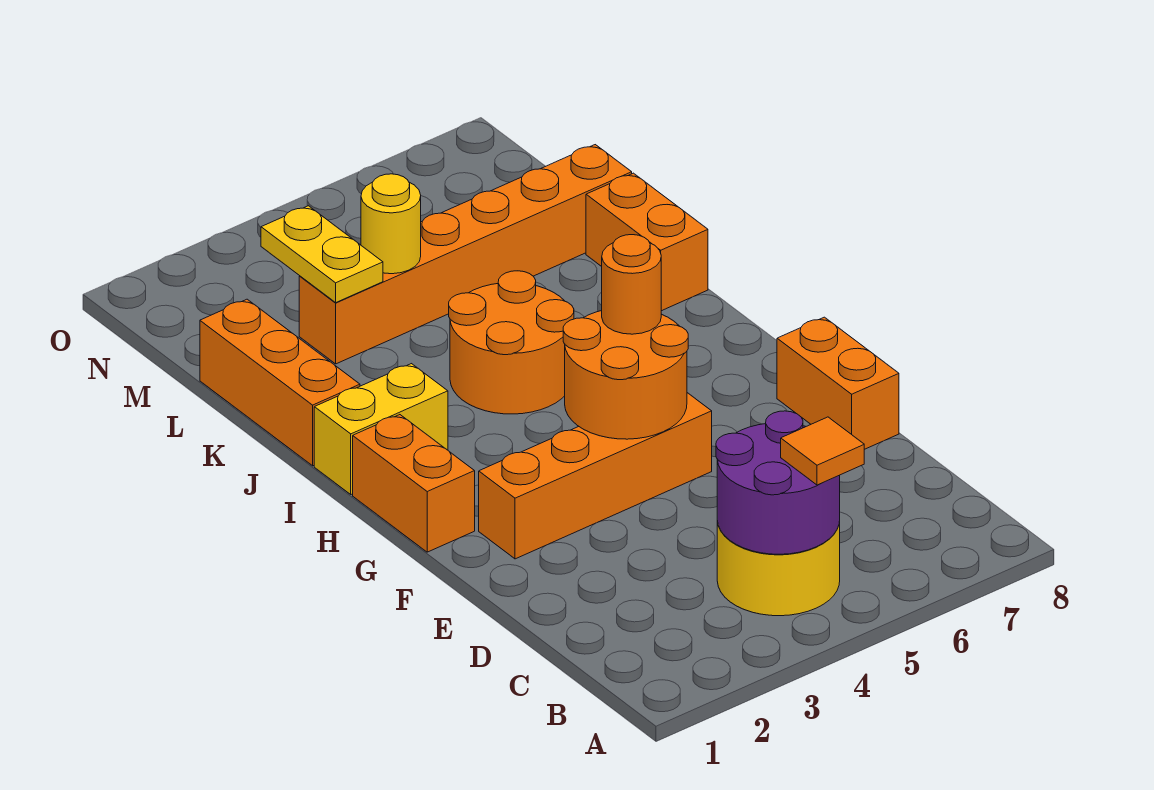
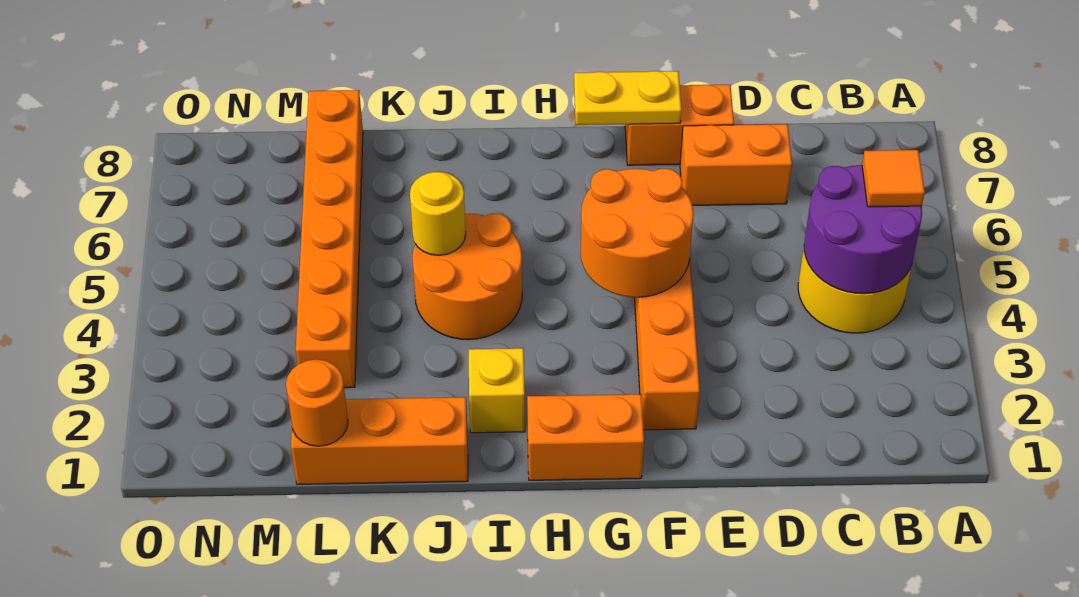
orange 1x1 round brick [602,235,661,334] -> orange 1x1 round brick moved to [286,360,348,446]
yellow 1x2 brick [314,364,448,494] -> yellow 1x1 brick [469,348,525,433]
orange 1x2 brick [586,173,708,311] -> orange 1x2 brick moved to [680,124,792,205]
yellow 1x2 plate [261,206,383,302] -> yellow 1x2 plate moved to [574,71,681,125]
yellow 1x1 round brick [361,174,421,274] -> yellow 1x1 round brick moved to [410,172,466,255]

